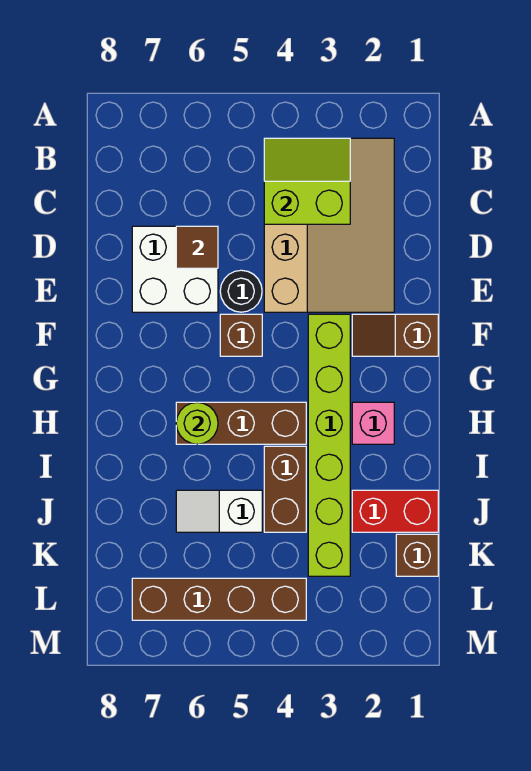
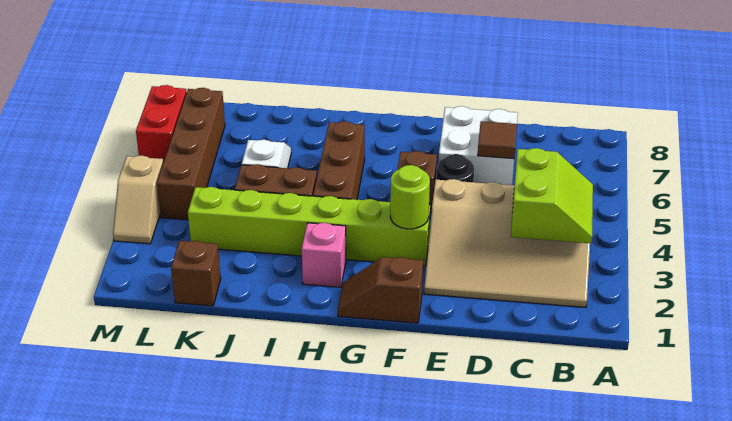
brown 1x2 slope [352,314,438,356] -> brown 1x2 slope turned to [338,257,423,323]
lime 1x1 round brick [176,402,218,444] -> lime 1x1 round brick moved to [390,165,430,229]
red 1x2 brick [352,490,438,532] -> red 1x2 brick moved to [136,85,187,162]
none -> tan 1x2 slope [113,156,163,244]

